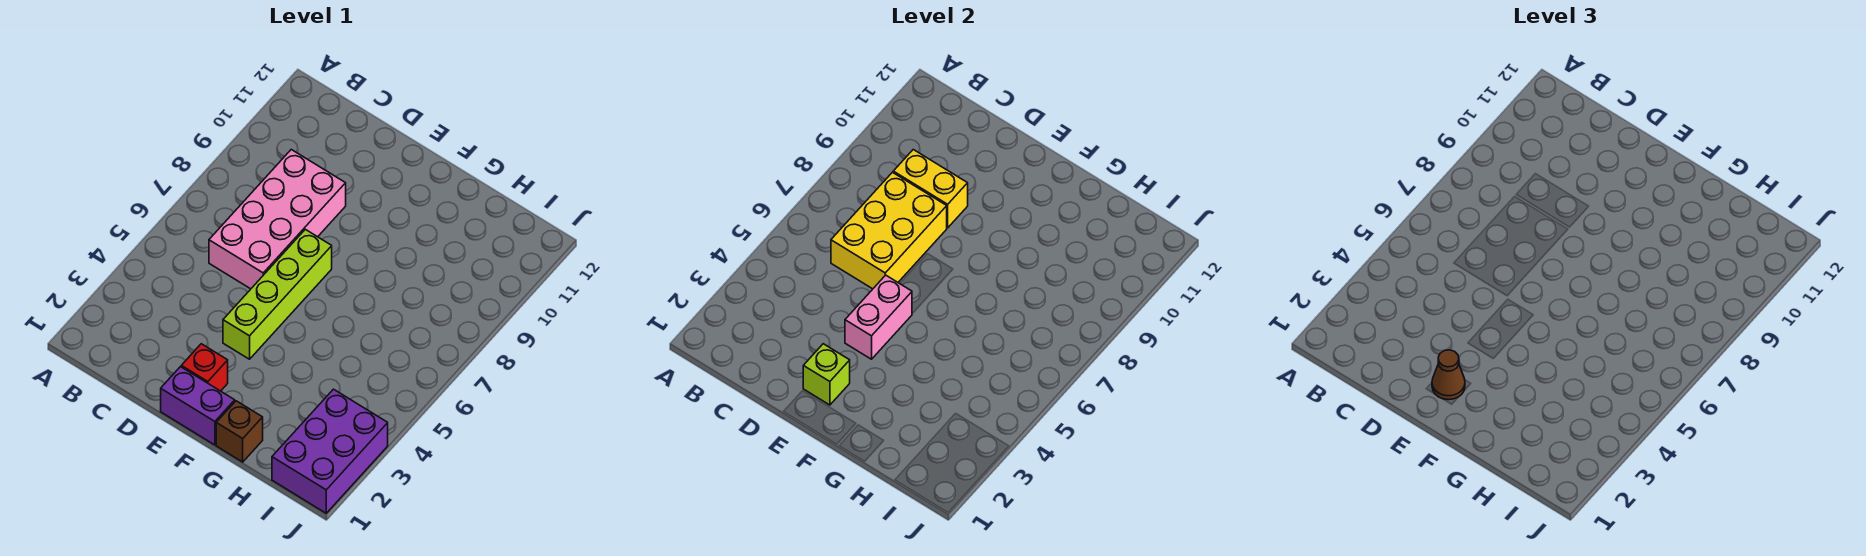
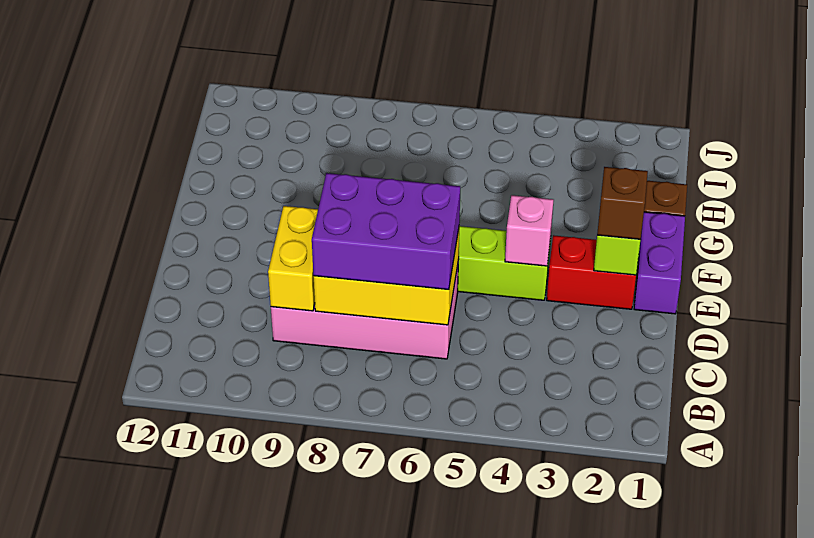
red 1x1 brick [181,344,228,391] -> red 1x2 brick [547,235,636,309]
brown 1x1 cone [1432,350,1465,400] -> brown 1x1 brick [597,167,648,239]
pink 1x2 brick [845,275,912,359] -> pink 1x1 brick [505,195,554,266]
purple 2x3 brick [272,389,388,513] -> purple 2x3 brick moved to [312,173,460,290]

